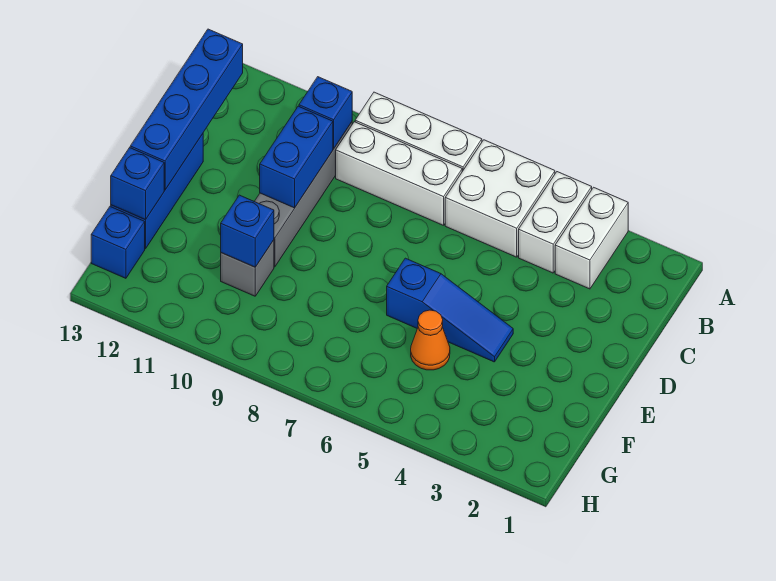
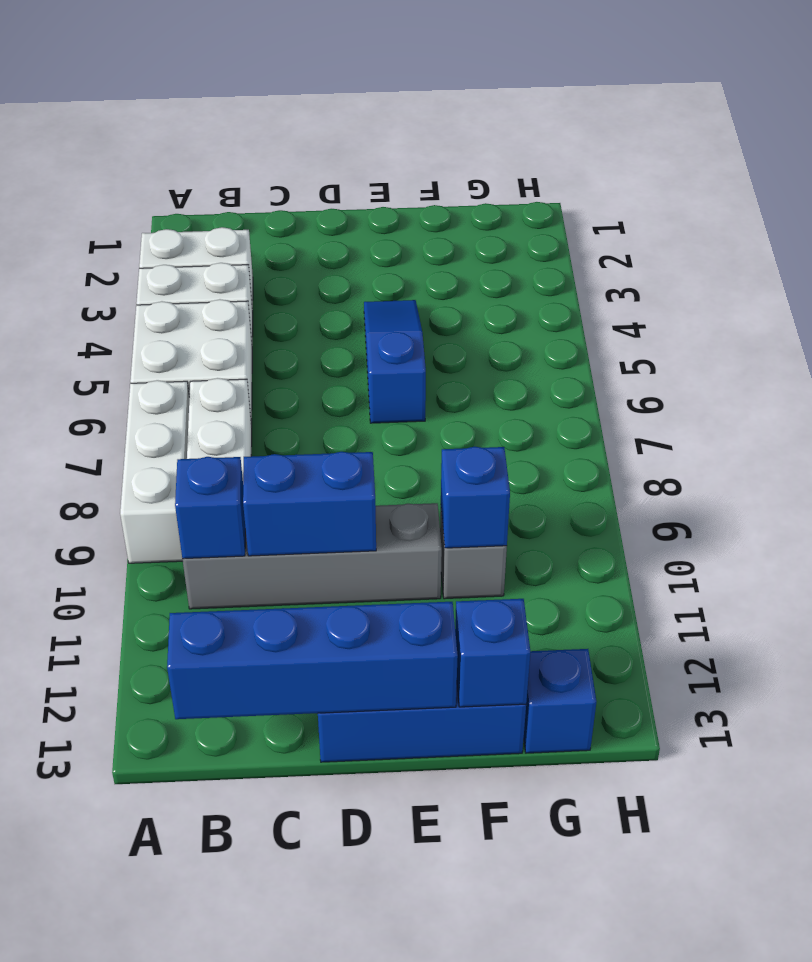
orange 1x1 cone [411,310,450,370] -> none

